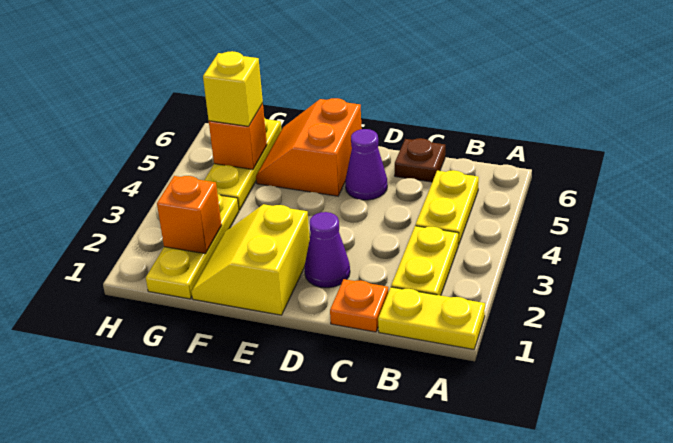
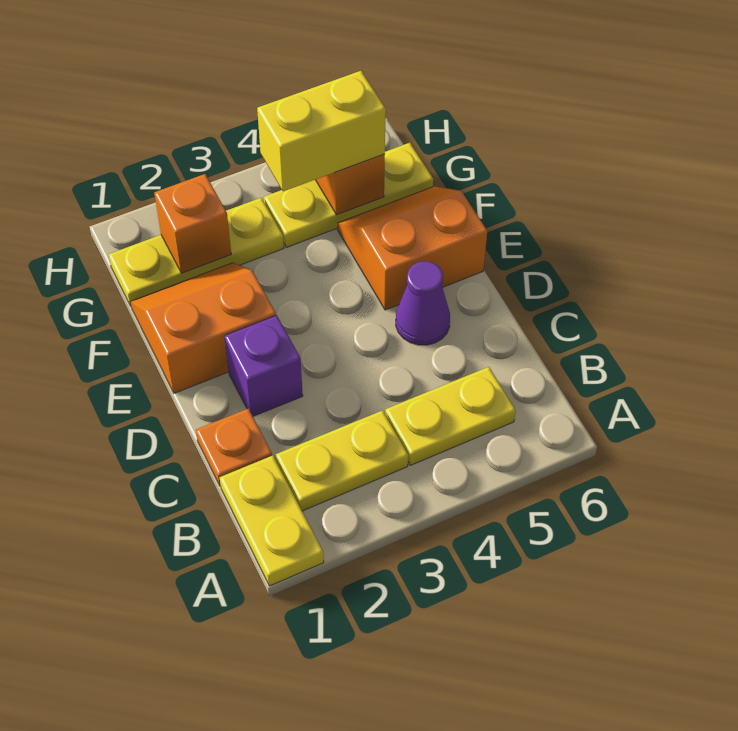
brown 1x1 plate [395,138,445,182] -> none
purple 1x1 cone [304,212,350,288] -> purple 1x1 brick [225,315,303,416]
yellow 2x2 slope [191,204,310,315] -> orange 2x2 slope [130,263,276,393]
yellow 1x1 brick [203,51,263,126] -> yellow 1x2 brick [257,71,386,191]

